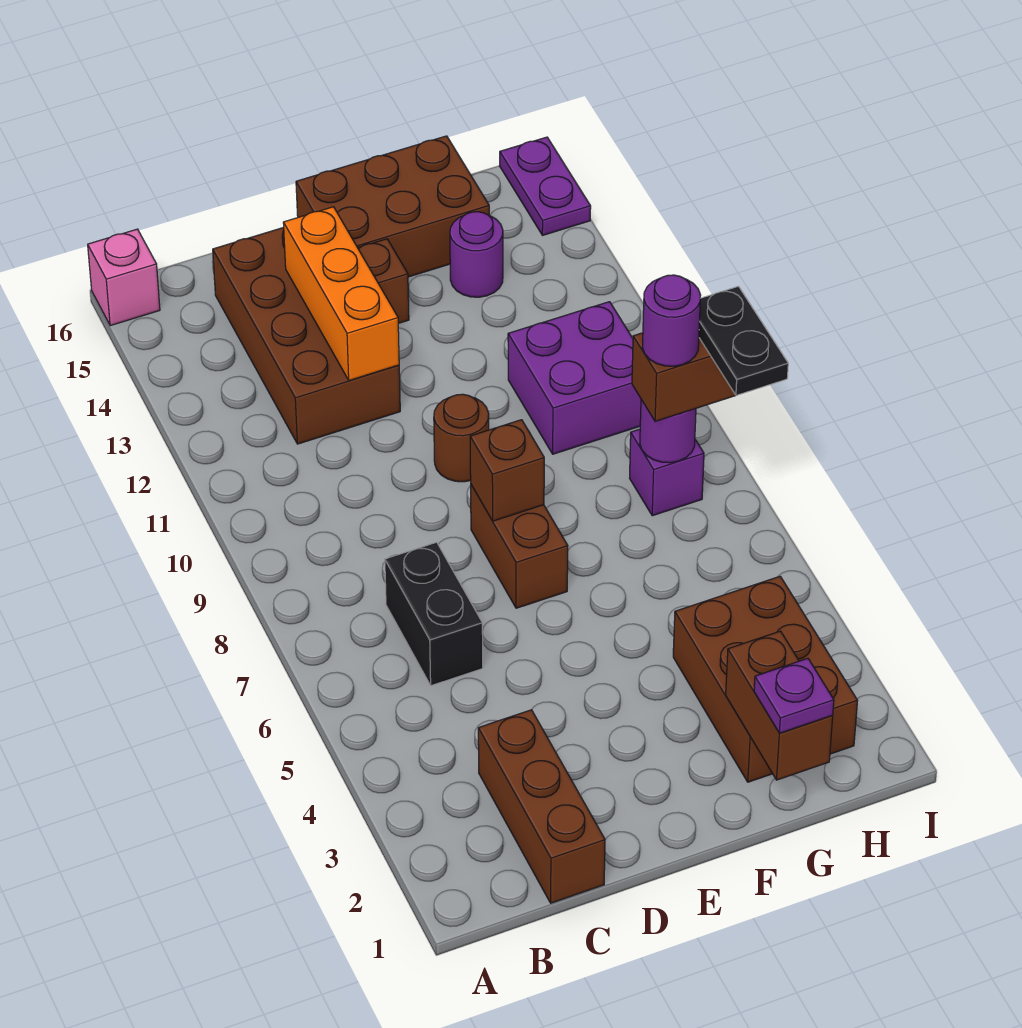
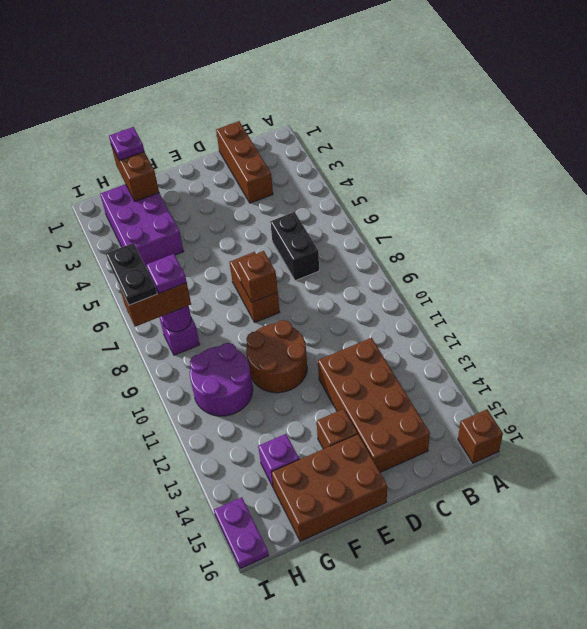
pink 1x1 brick [88,229,160,326] -> brown 1x1 brick [458,410,503,463]
orange 1x3 brick [283,207,399,380] -> none
brown 1x1 round brick [434,394,489,482] -> brown 2x2 round brick [246,320,307,393]
brown 2x3 brick [673,576,858,782] -> purple 2x3 brick [100,184,184,266]
purple 2x2 brick [508,302,641,454] -> purple 2x2 round brick [190,343,253,416]
purple 1x1 round brick [450,212,503,297] -> purple 1x1 brick [258,434,299,488]
purple 1x1 round brick [642,275,701,366] -> purple 1x1 plate [146,254,187,293]

